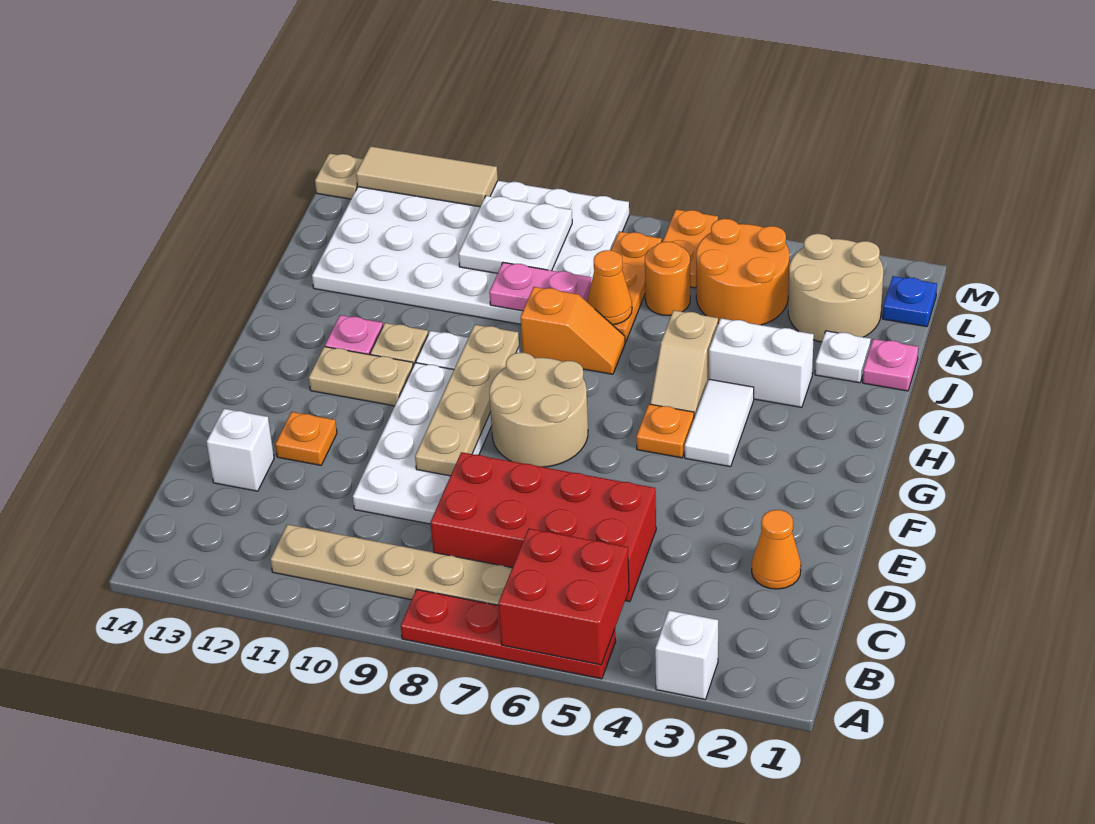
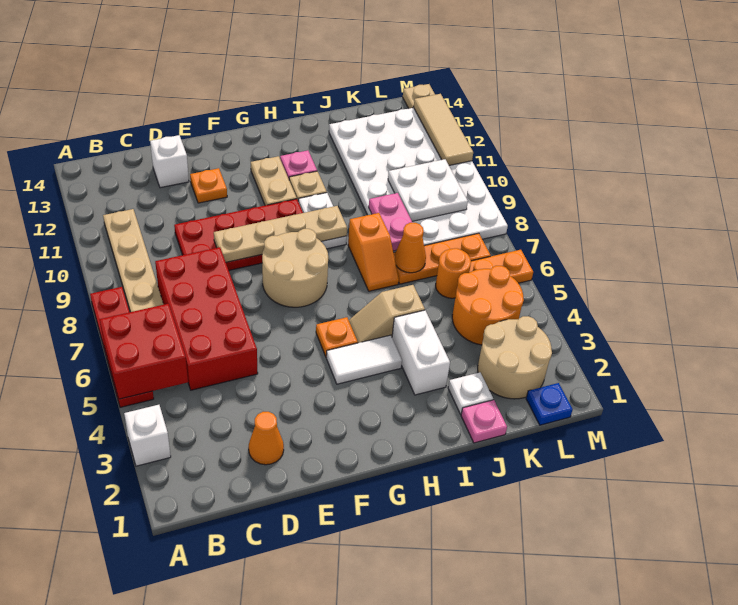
white 2x4 plate [353,363,492,524] -> red 2x4 plate [174,199,303,270]

